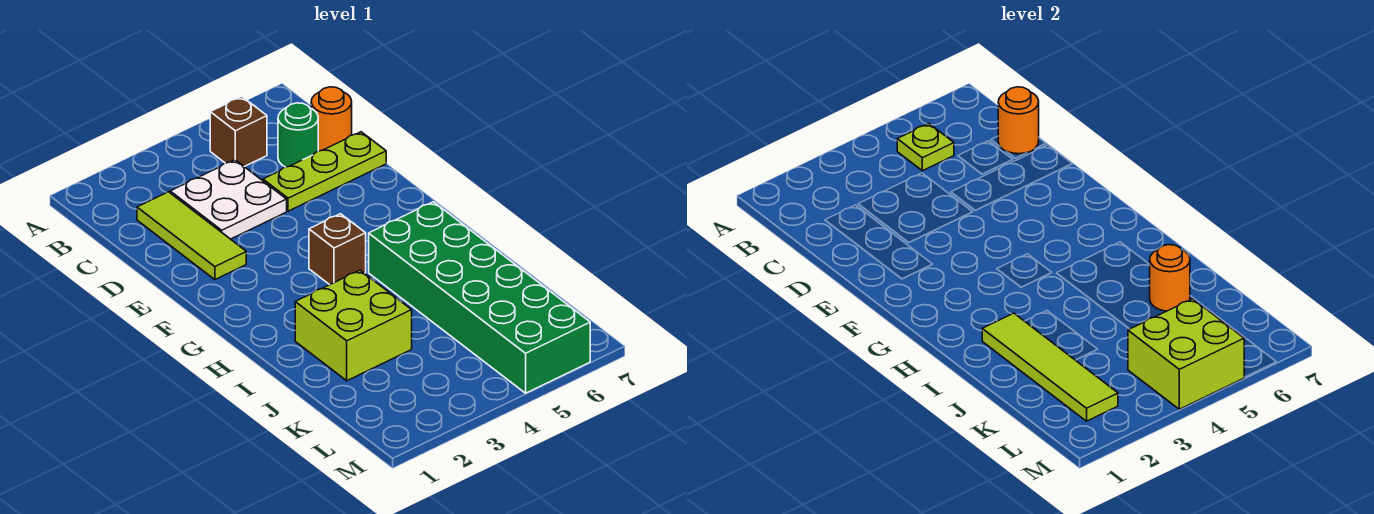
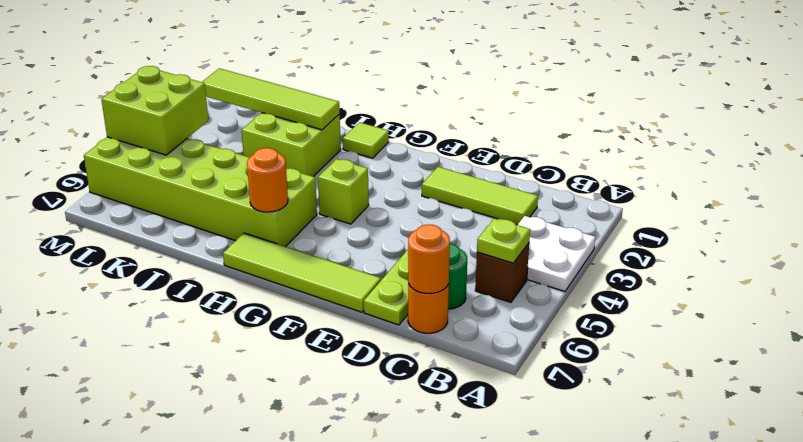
white 2x2 plate [170,160,287,239] -> white 2x2 plate moved to [518,216,595,291]
none -> lime 1x4 tile [223,233,381,312]
brown 1x1 brick [309,214,366,285] -> lime 1x1 brick [318,159,369,224]
none -> lime 1x1 tile [343,122,389,158]
green 2x6 brick [369,202,590,393] -> lime 2x6 brick [84,137,317,247]
orange 1x1 round brick [1150,245,1190,311] -> orange 1x1 round brick moved to [247,148,288,212]

